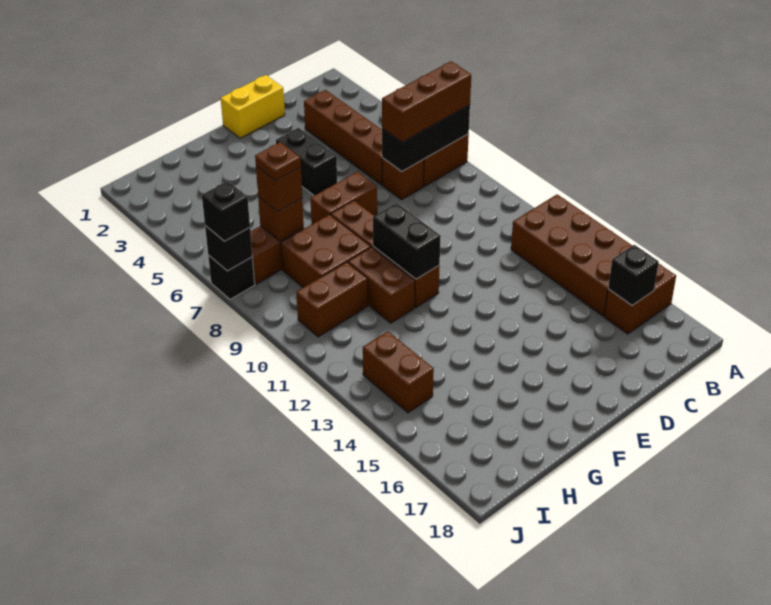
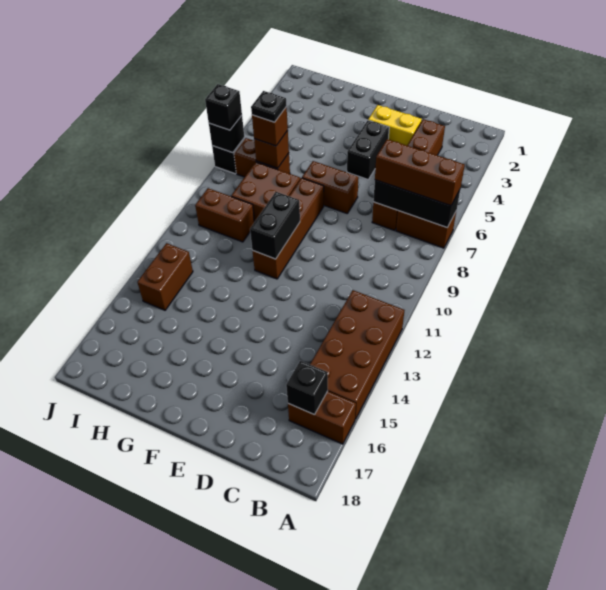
yellow 1x2 brick [221,75,285,138] -> yellow 1x2 brick moved to [368,105,422,145]
brown 1x2 brick [348,247,415,323] -> none
brown 1x1 plate [255,142,301,181] -> black 1x1 plate [251,91,286,122]

